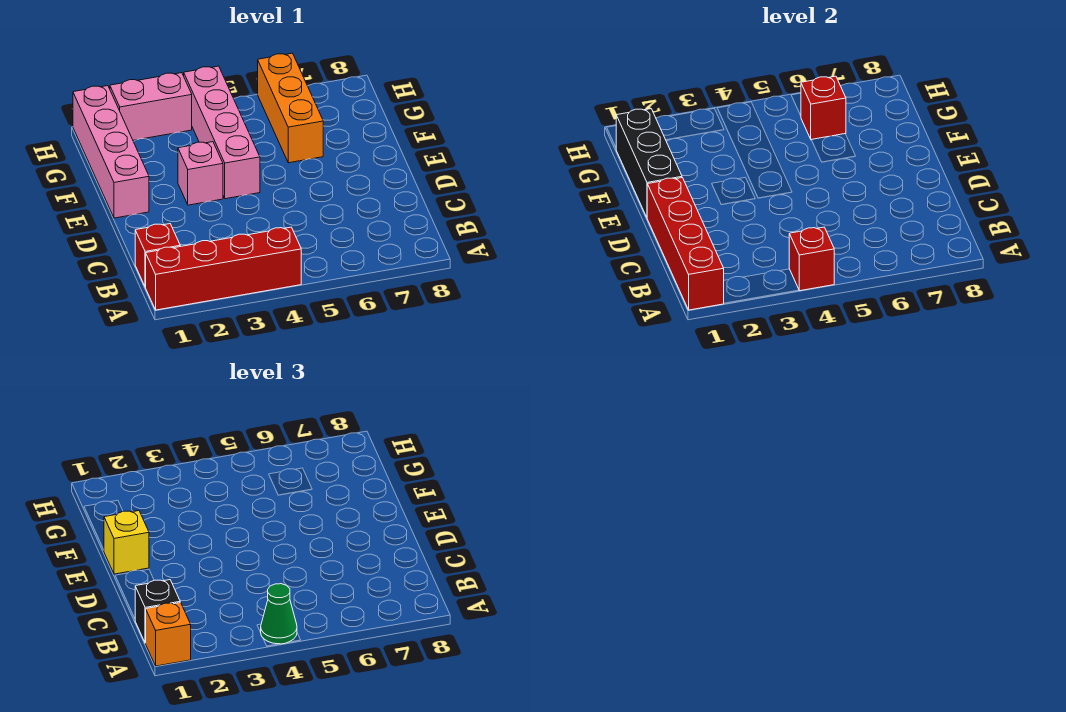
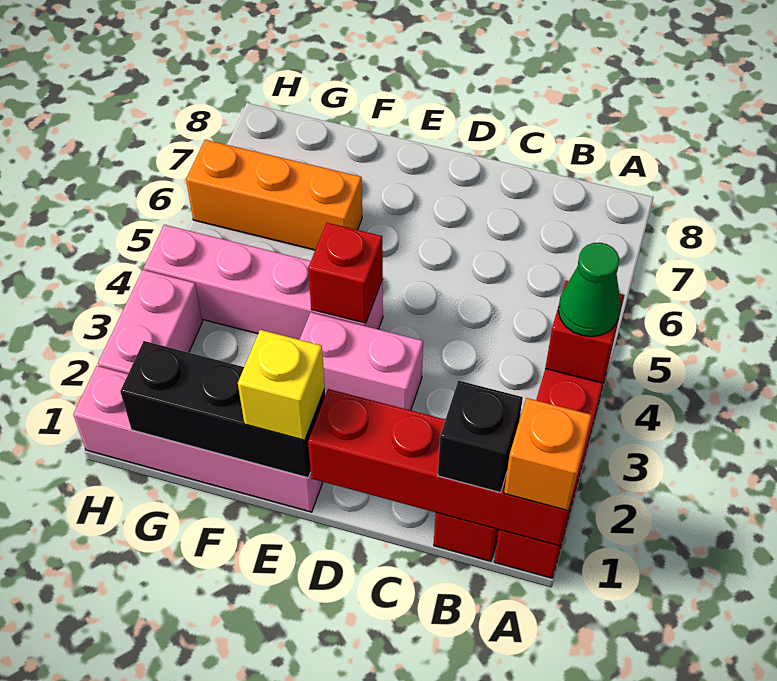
pink 1x1 brick [178,142,223,205] -> pink 1x2 brick [300,312,423,410]
red 1x1 brick [801,76,846,140] -> red 1x1 brick moved to [308,223,383,323]

